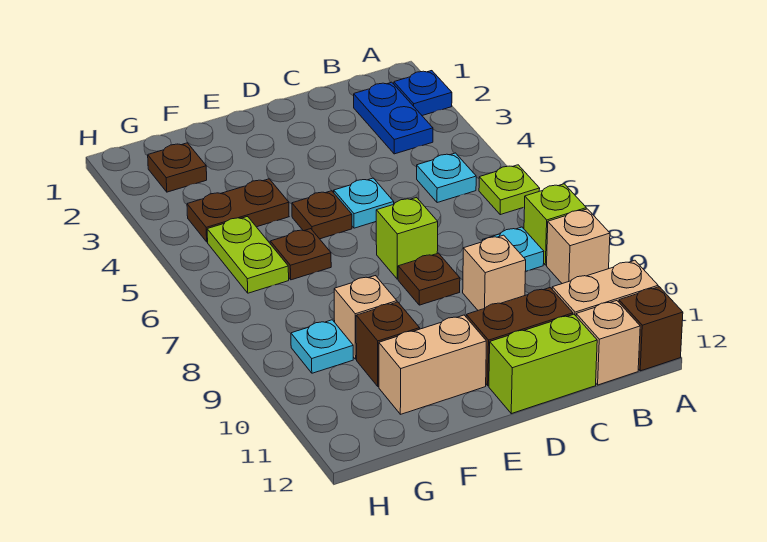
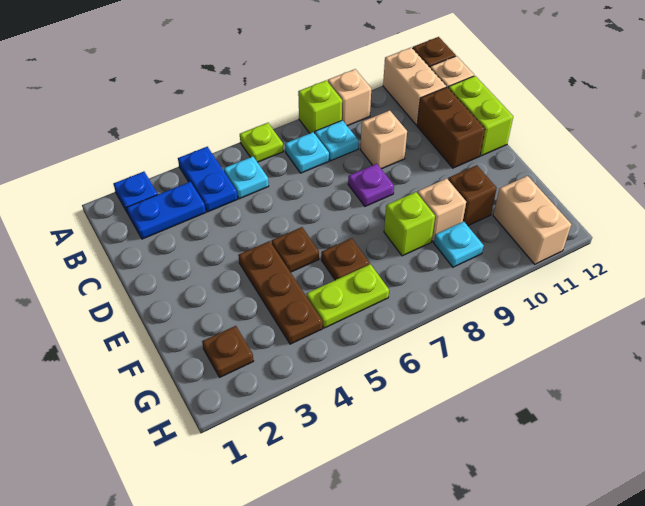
none -> blue 1x2 plate [178,147,238,212]
cyan 1x1 plate [334,178,394,228] -> cyan 1x1 plate moved to [285,132,329,173]
lime 1x1 brick [376,198,438,279] -> lime 1x1 brick moved to [384,192,435,256]
brown 1x1 plate [398,253,460,305] -> purple 1x1 plate [348,164,394,206]
tan 1x2 brick [379,315,486,414] -> tan 1x2 brick moved to [493,176,571,264]
brown 1x2 plate [187,179,289,242] -> brown 1x3 plate [238,241,323,344]

